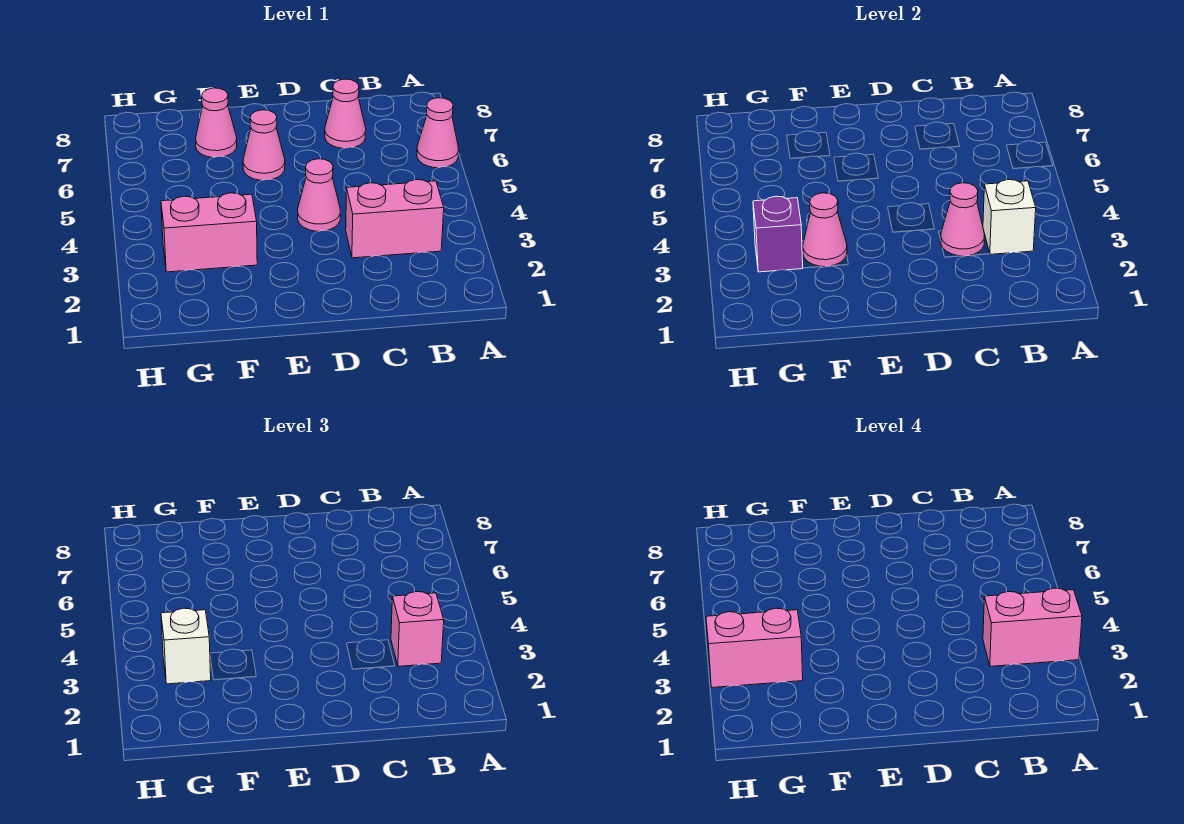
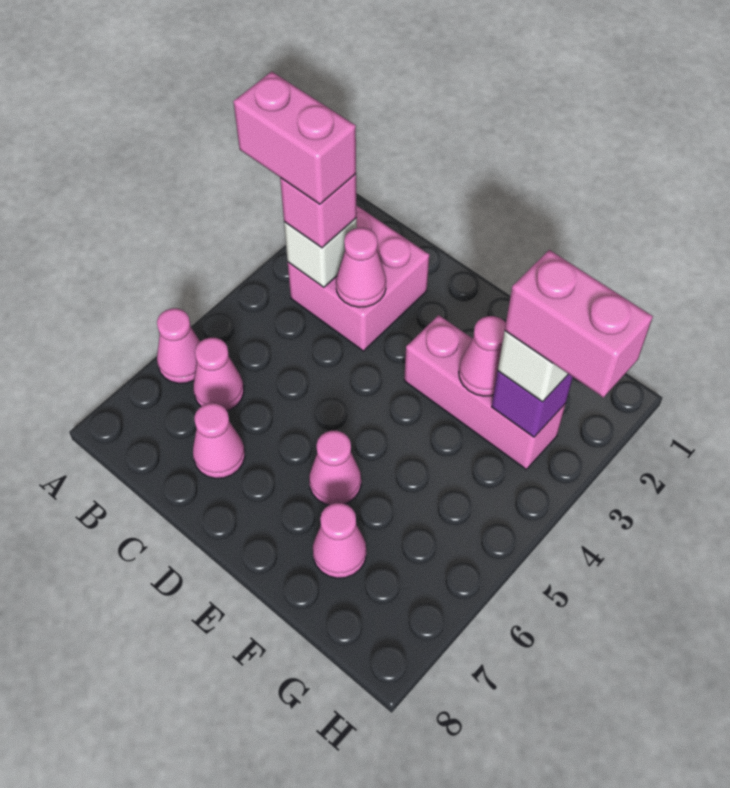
pink 1x2 brick [346,180,444,258] -> pink 2x2 brick [288,205,429,351]
pink 1x1 cone [298,159,340,231] -> pink 1x1 cone moved to [193,338,244,411]
pink 1x2 brick [161,193,257,272] -> pink 1x3 brick [404,315,566,469]

